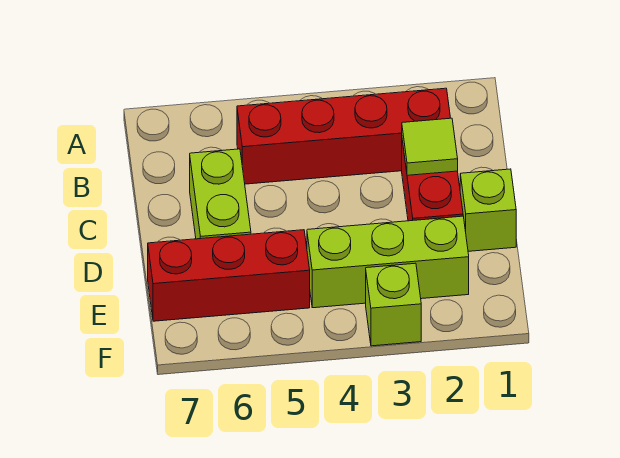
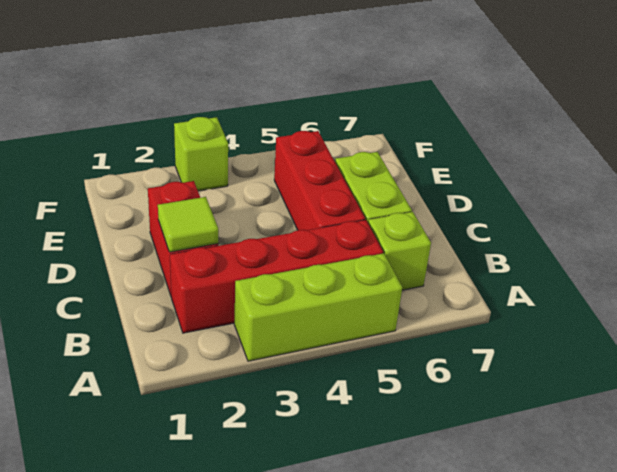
lime 1x1 brick [460,169,516,251] -> lime 1x1 brick moved to [368,212,431,290]
lime 1x3 brick [307,216,469,308] -> lime 1x3 brick moved to [234,253,402,361]
red 1x3 brick [148,230,310,321] -> red 1x3 brick turned to [274,131,365,230]

